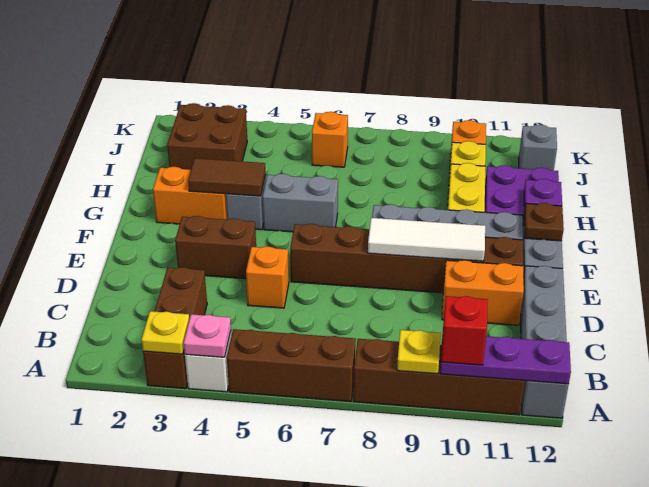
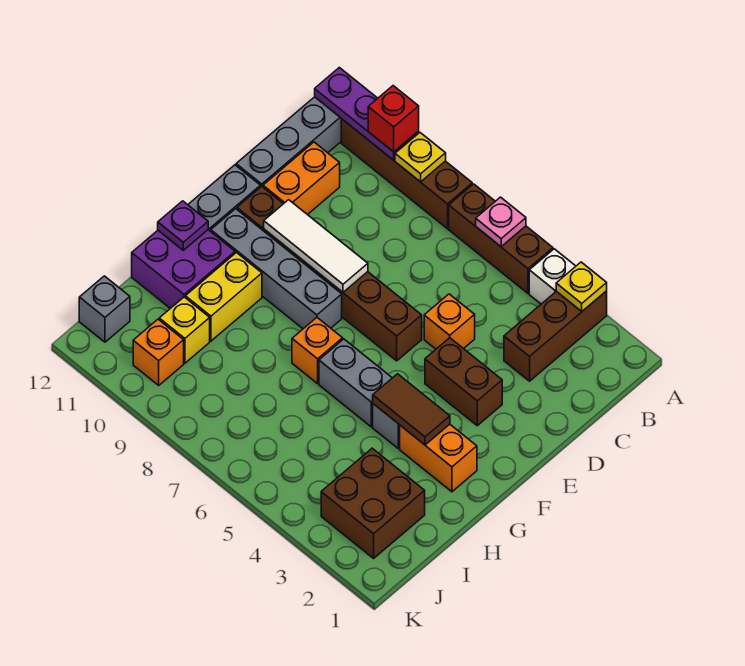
pink 1x1 plate [184,314,231,357] -> pink 1x1 plate moved to [476,197,526,247]
orange 1x2 brick [442,260,524,325] -> orange 1x2 brick turned to [263,142,340,215]
brown 1x1 plate [524,203,564,241] -> none
orange 1x1 brick [312,112,348,167] -> orange 1x1 brick moved to [292,318,343,384]

